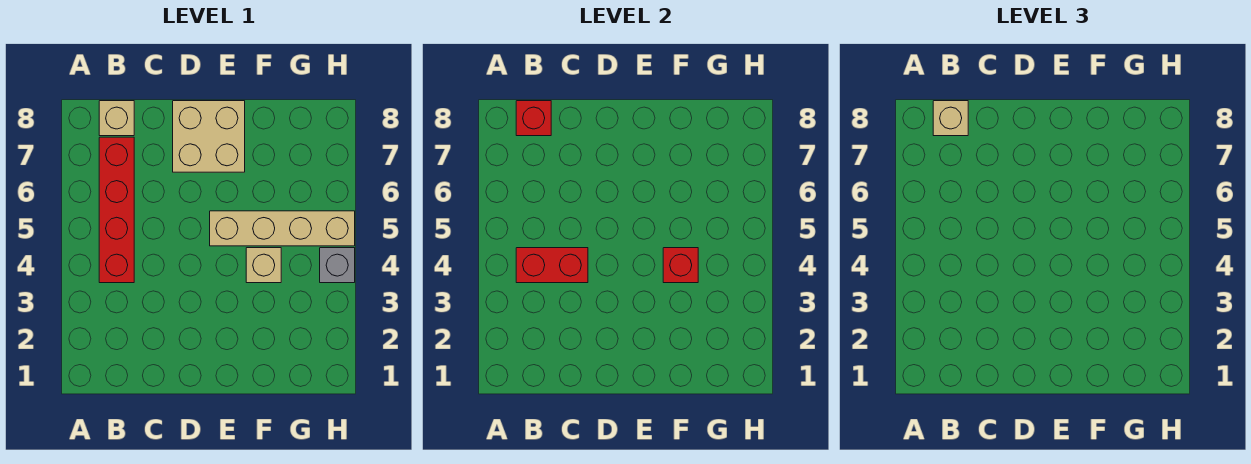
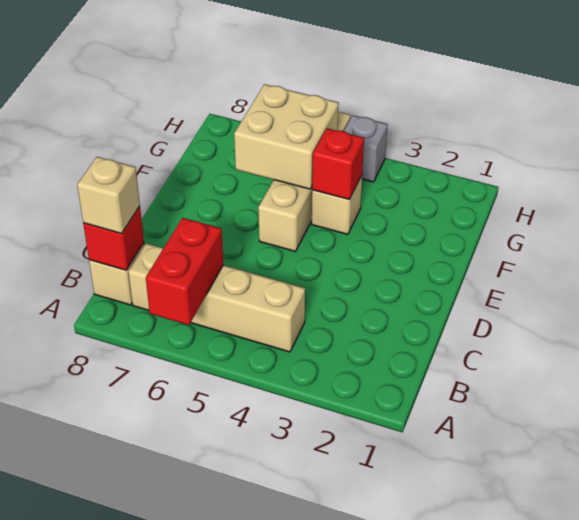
red 1x4 brick [99,137,134,283] -> tan 1x4 brick [128,243,305,352]
red 1x2 brick [516,248,588,283] -> red 1x2 brick moved to [146,218,223,325]
tan 2x2 brick [173,101,245,172] -> tan 2x2 brick moved to [234,84,339,189]

